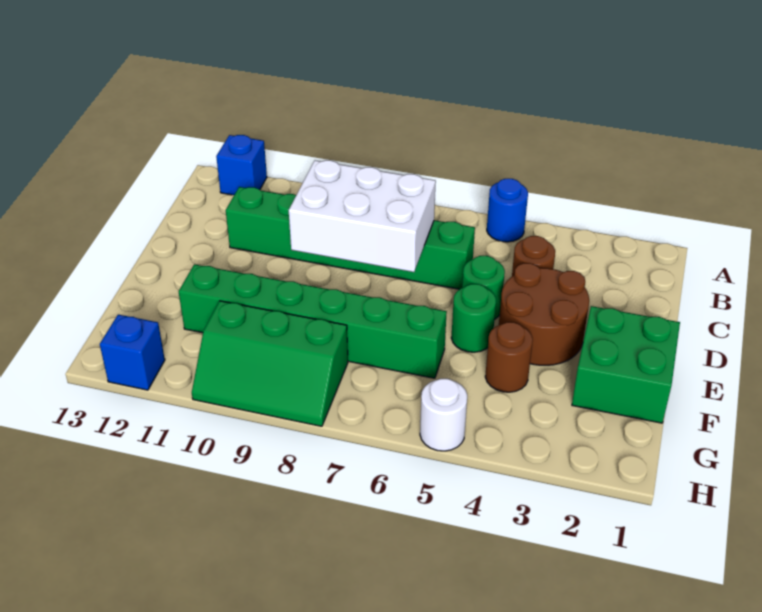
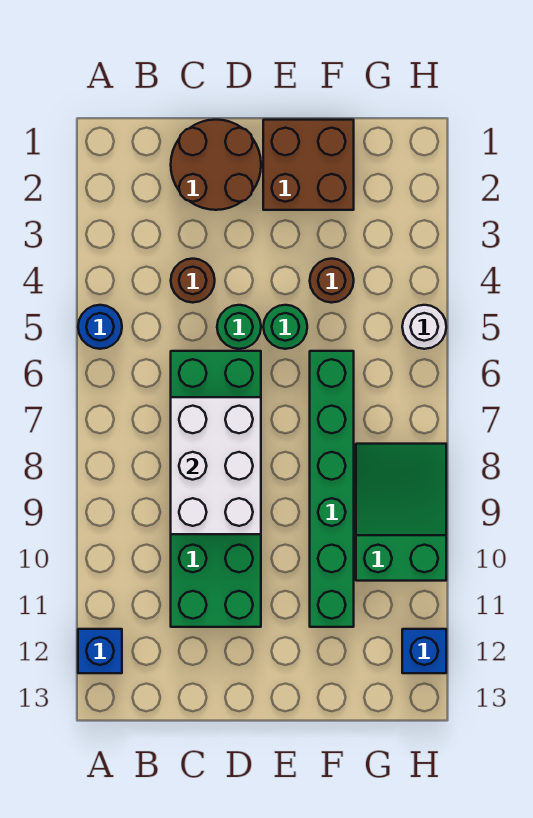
green 1x6 brick [226,187,475,289] -> green 2x6 brick [171,351,261,627]
brown 2x2 round brick [499,263,589,365] -> brown 2x2 round brick moved to [171,120,261,210]
green 2x2 brick [572,306,680,423] -> brown 2x2 brick [263,120,354,210]
green 2x3 slope [192,301,348,426] -> green 2x3 slope turned to [356,444,446,581]

